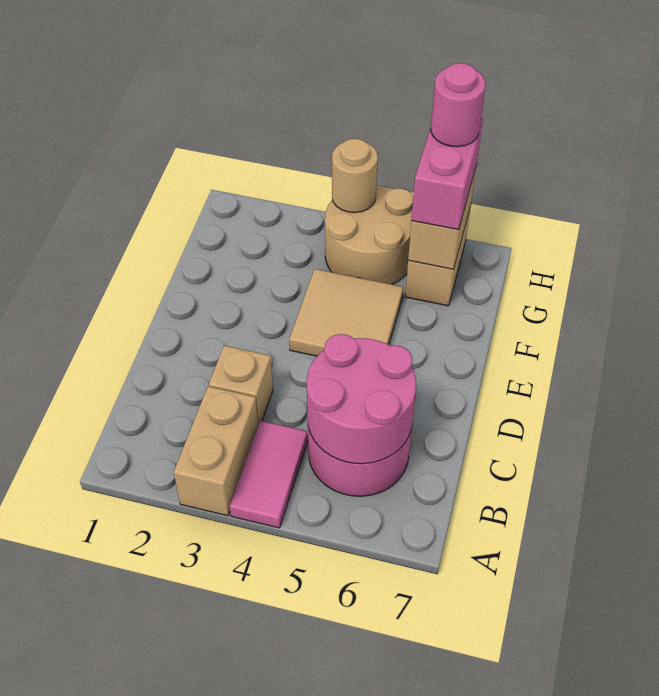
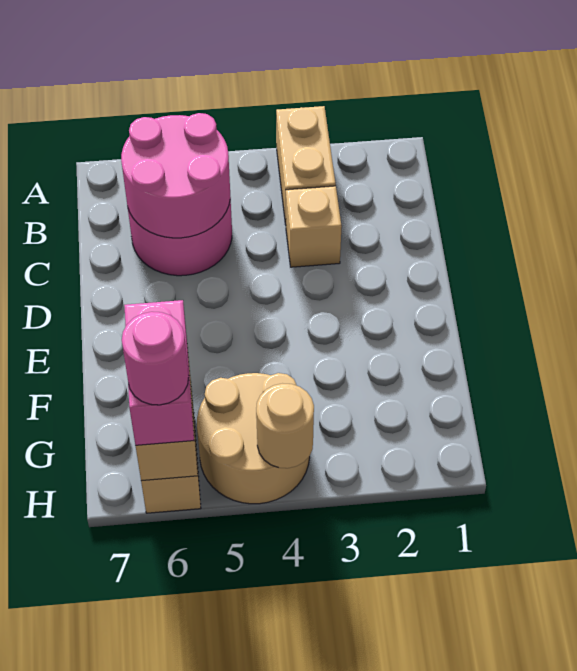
pink 1x2 tile [229,421,308,528] -> none
tan 2x2 tile [289,269,403,356] -> none

